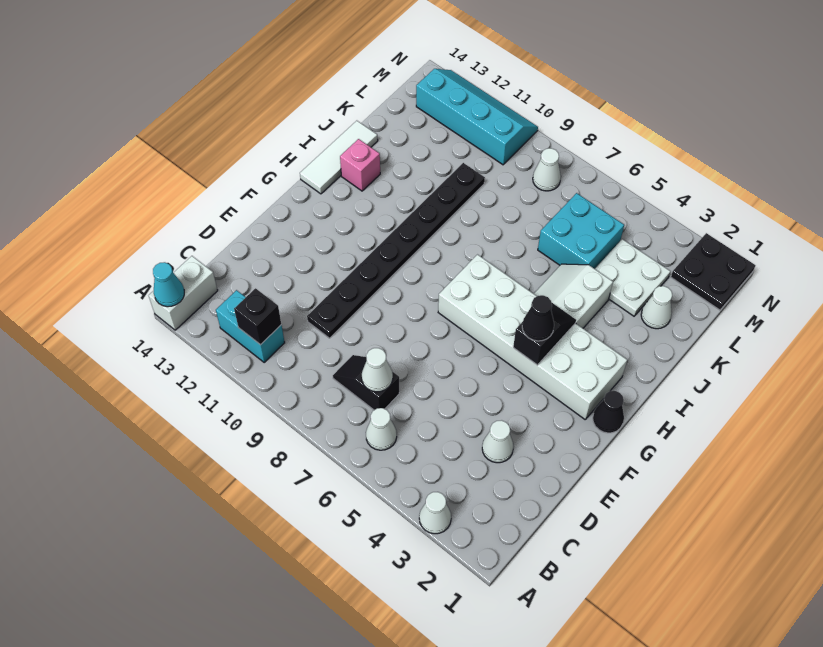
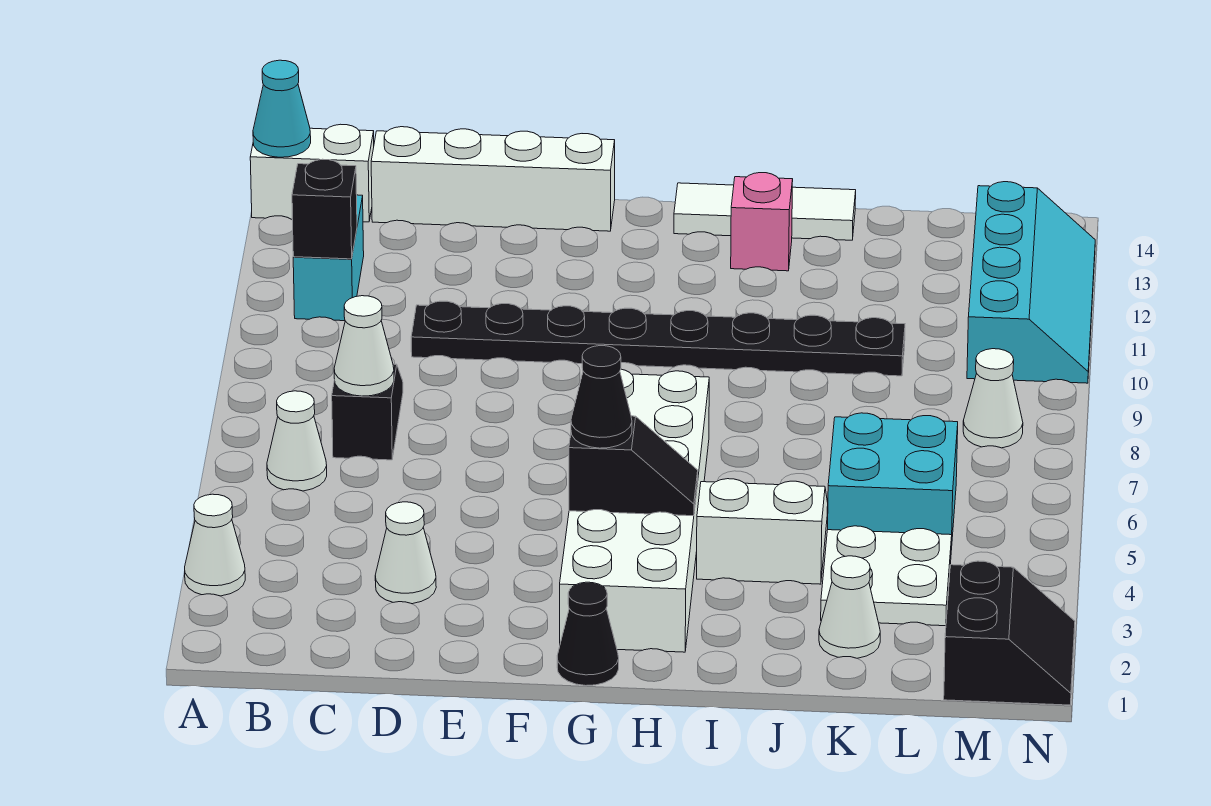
none -> white 1x4 brick [371,127,615,231]
black 2x2 plate [671,233,756,310] -> black 2x2 slope [944,561,1075,705]

